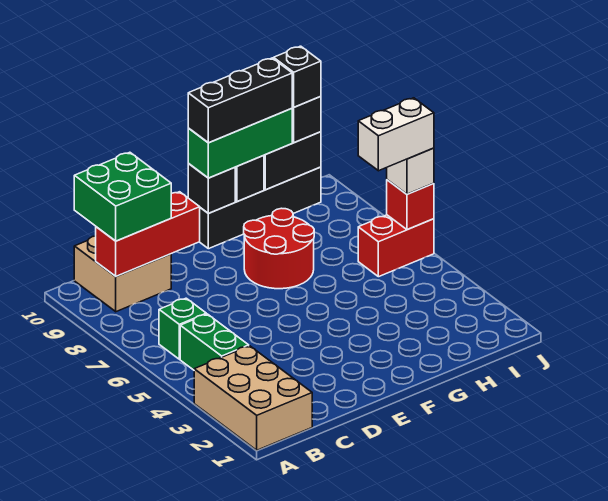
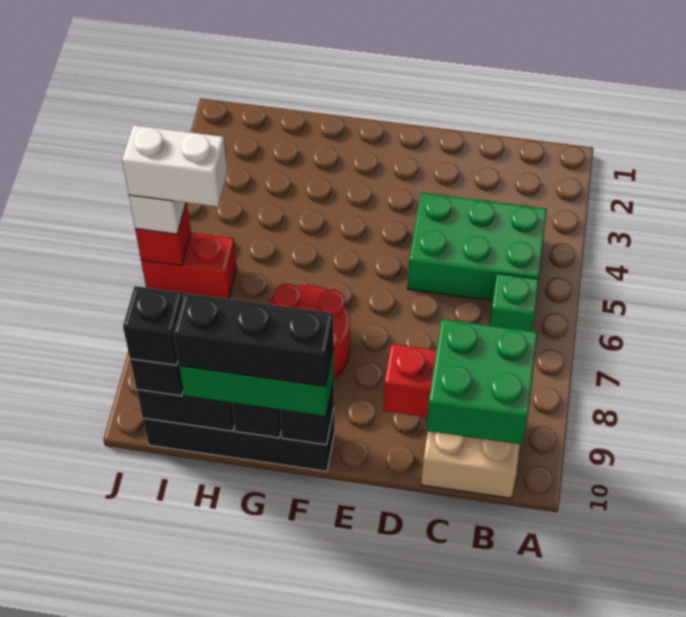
tan 2x3 brick [194,346,312,450] -> none
green 1x2 brick [180,314,249,370] -> green 2x3 brick [407,193,547,301]

